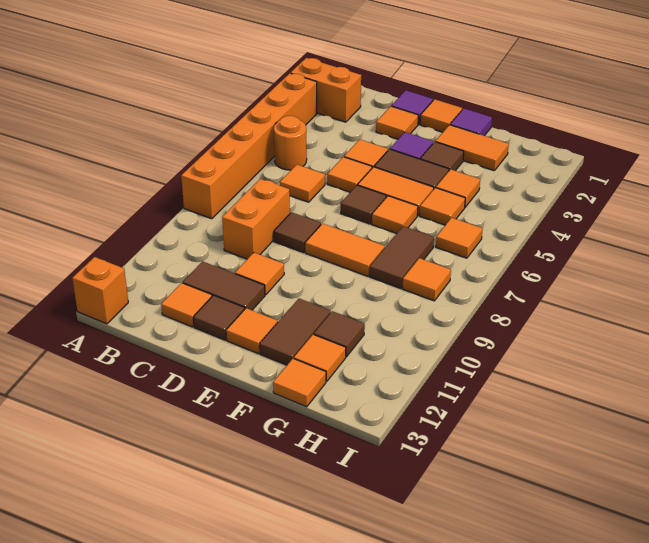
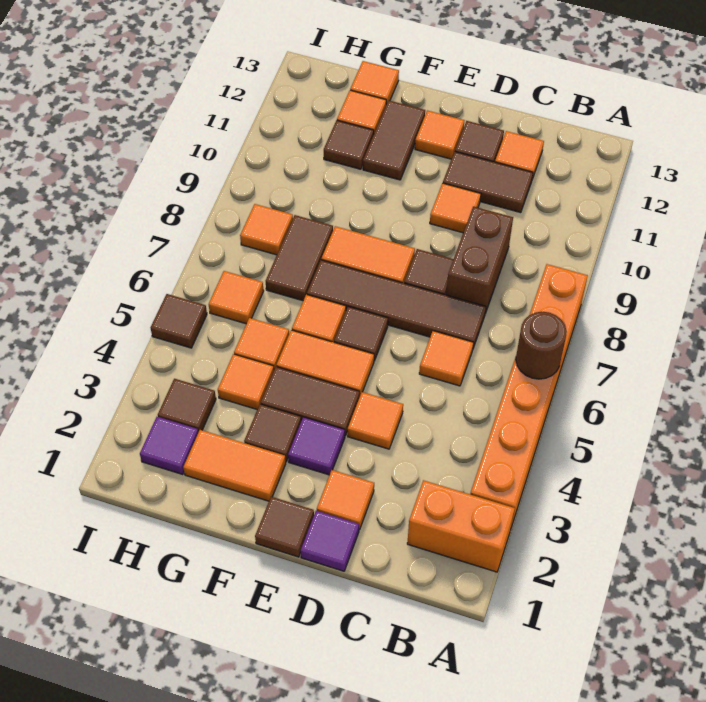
none -> brown 1x1 round brick [516,312,567,379]
orange 1x1 brick [72,257,128,324] -> none
orange 1x1 round brick [274,116,307,170] -> none
none -> brown 1x4 tile [307,260,486,348]
orange 1x2 brick [222,179,290,259] -> brown 1x2 brick [446,206,513,313]
orange 1x1 tile [327,157,372,192] -> none
orange 1x1 tile [420,99,462,132] -> brown 1x1 tile [255,497,314,557]
purple 1x1 tile [450,109,492,136] -> purple 1x1 tile moved to [140,417,198,474]
none -> brown 1x1 tile [158,379,216,432]
none -> brown 1x1 tile [151,294,207,348]

